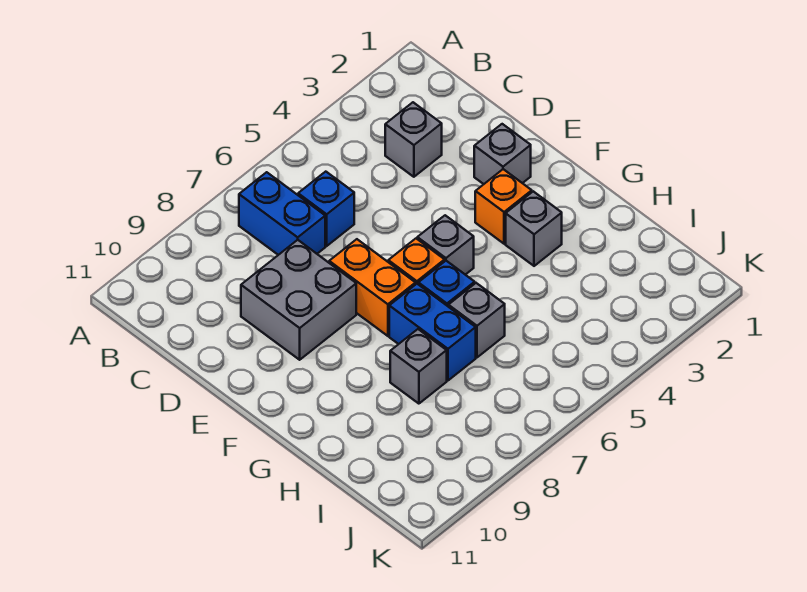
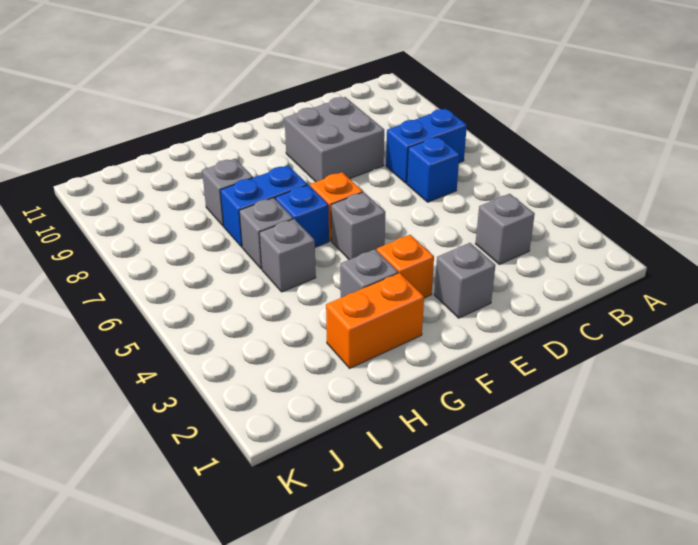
orange 1x2 brick [329,239,416,336] -> orange 1x2 brick moved to [326,273,424,368]
none -> grey 1x1 brick [259,219,316,292]

